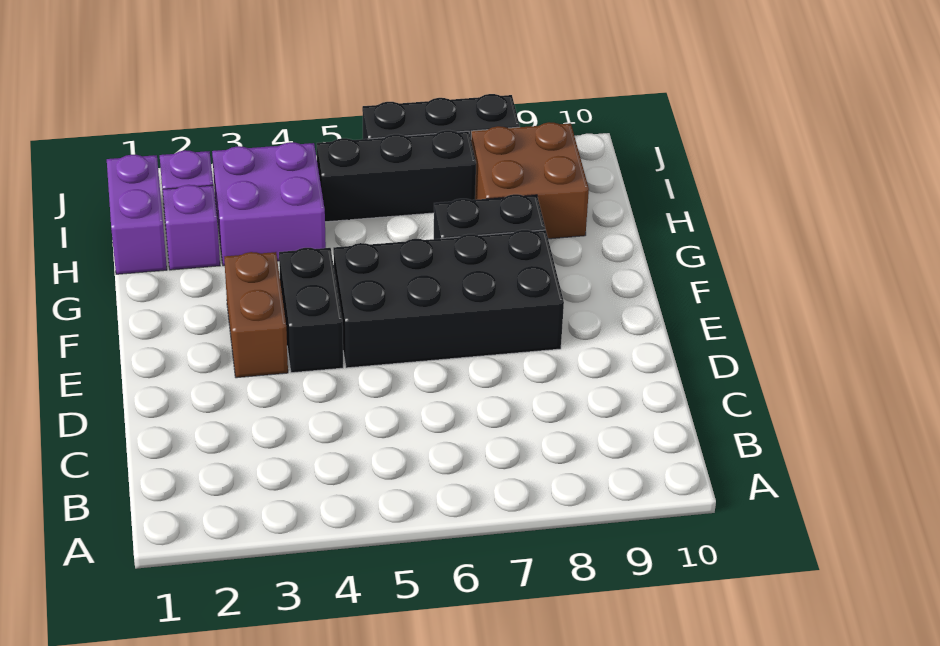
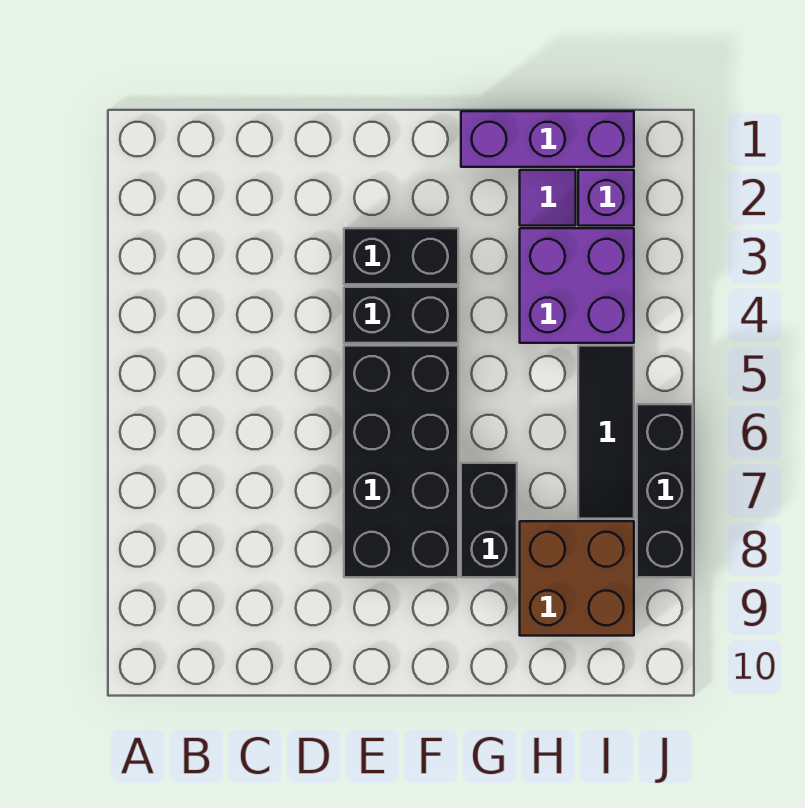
brown 1x2 brick [224,252,288,378] -> black 1x2 brick [344,228,458,284]
purple 1x2 brick [107,155,167,274] -> purple 1x3 brick [461,111,634,167]
purple 1x1 brick [163,185,220,270] -> purple 1x1 tile [520,170,576,226]
black 1x3 brick [317,130,476,222] -> black 1x3 tile [578,346,634,519]

